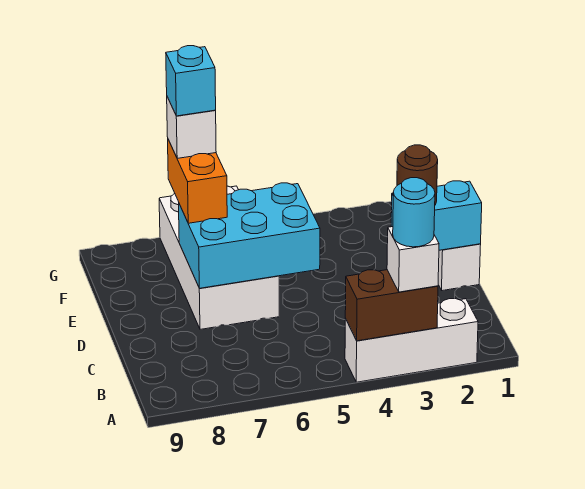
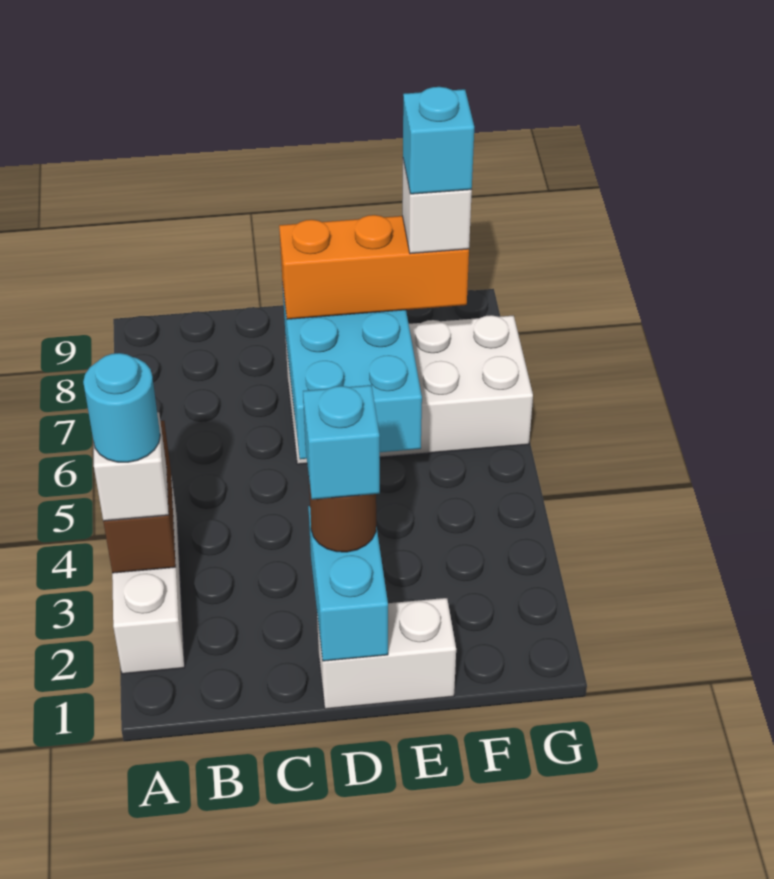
none -> cyan 1x1 brick [303,385,380,500]
orange 1x2 brick [168,140,227,223] -> orange 1x3 brick [279,215,469,319]

